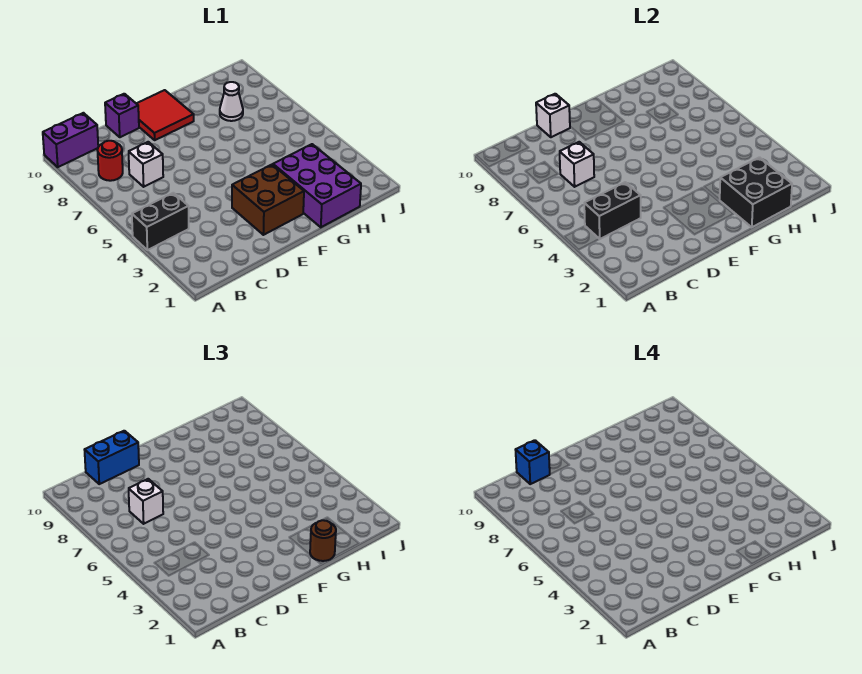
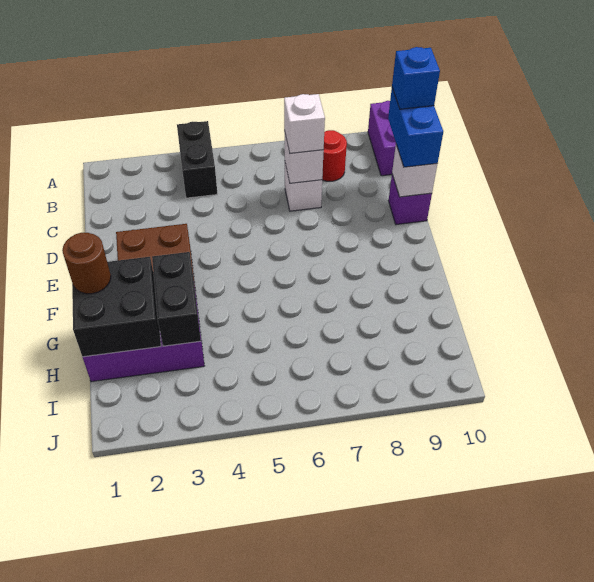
black 1x2 brick [584,182,641,239] -> black 1x2 brick moved to [152,252,201,346]
red 2x2 tile [136,90,194,140] -> none
white 1x1 cone [220,82,243,121] -> none

